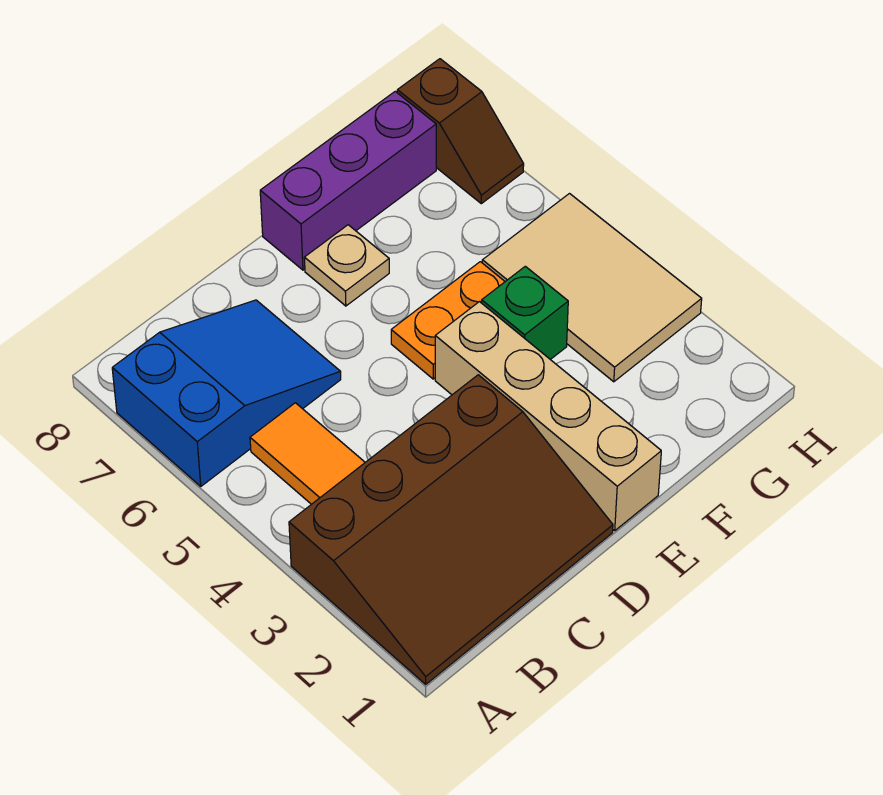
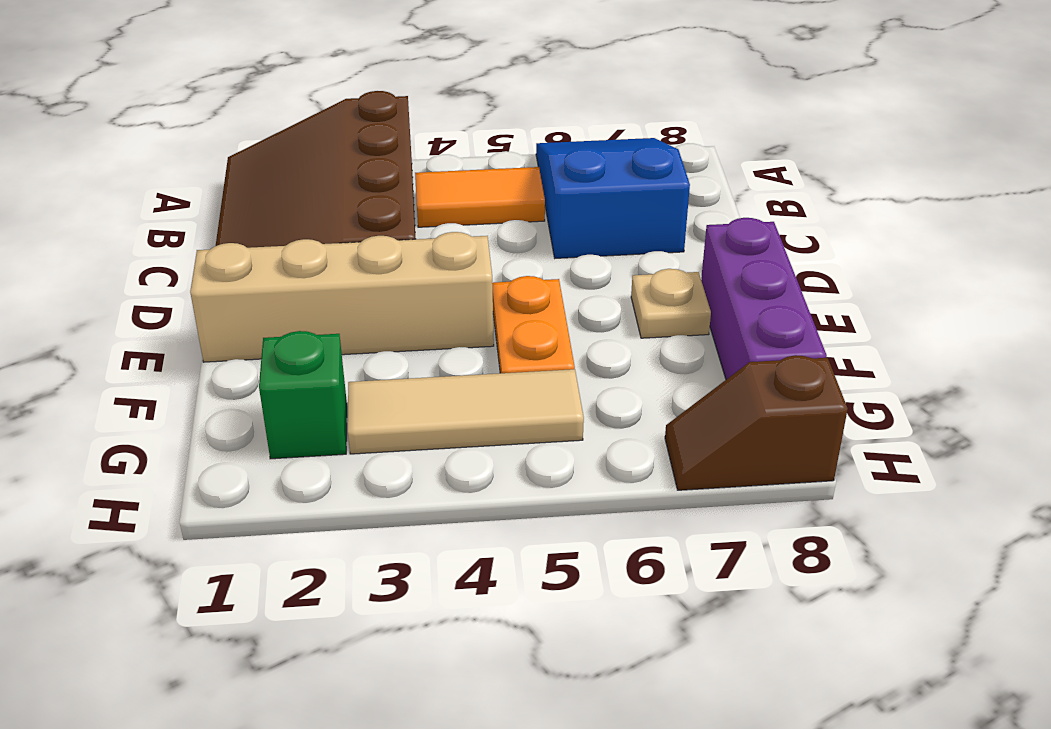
blue 2x3 slope [112,300,341,486] -> blue 2x3 slope turned to [536,138,690,258]
green 1x1 brick [482,266,568,360] -> green 1x1 brick moved to [259,331,347,459]
tan 2x3 tile [482,194,702,382] -> tan 1x3 tile [348,369,584,454]

